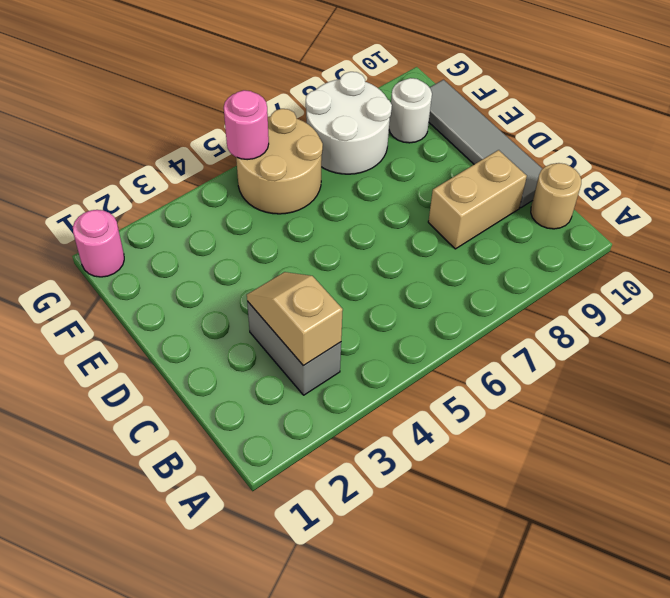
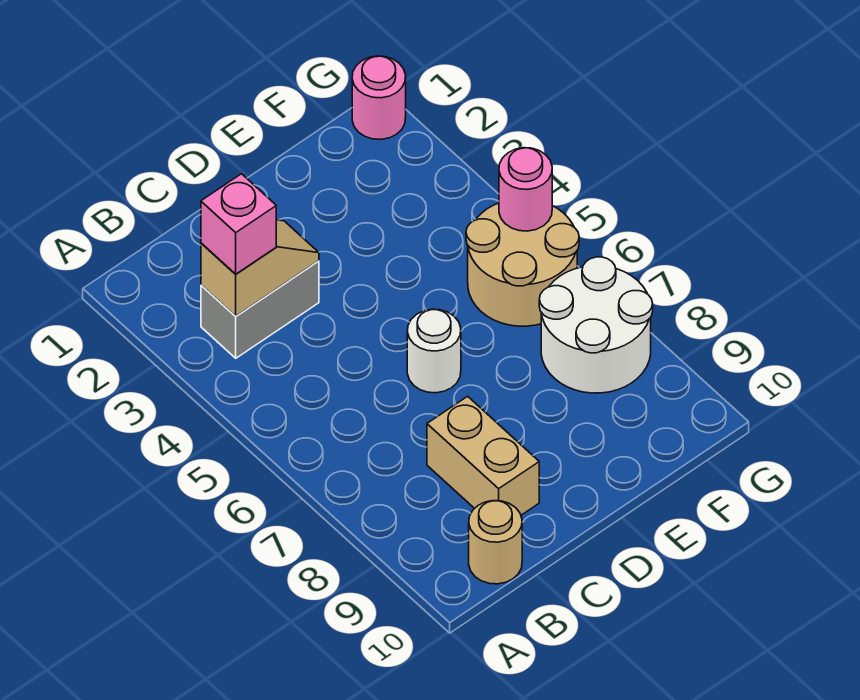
none -> pink 1x1 brick [201,174,276,274]
grey 1x4 tile [429,80,542,208] -> none
white 1x1 round brick [389,78,432,143] -> white 1x1 round brick moved to [407,309,461,393]

